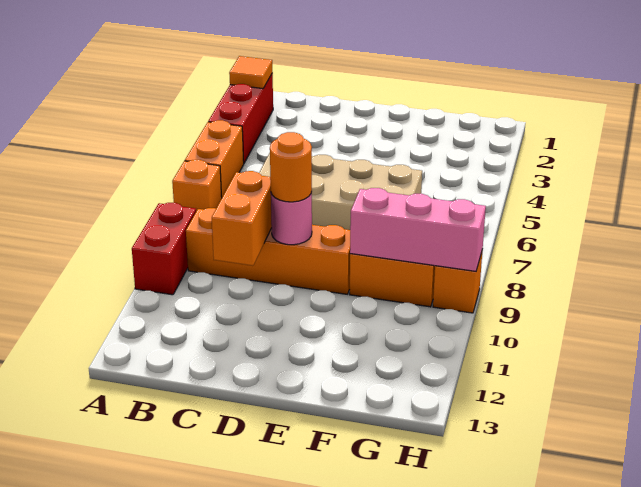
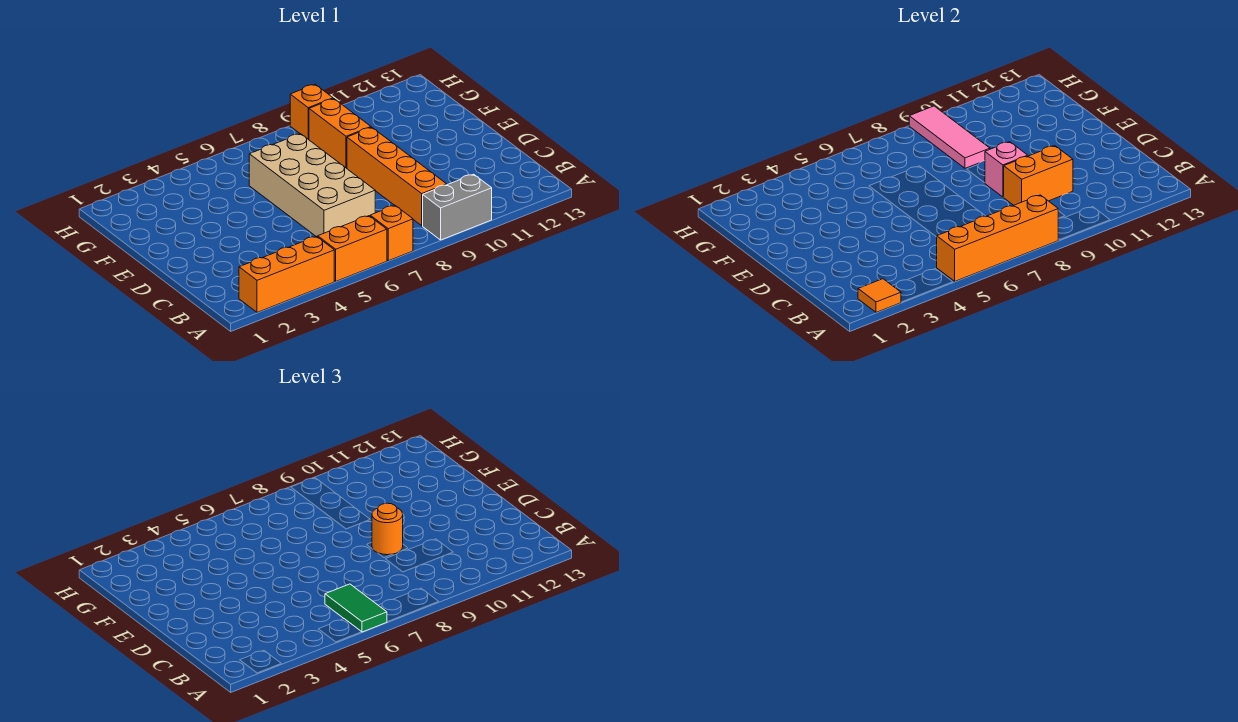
red 1x3 brick [208,73,273,163] -> orange 1x3 brick [239,236,334,312]
none -> orange 1x4 brick [937,195,1058,281]
none -> green 1x2 tile [325,584,387,632]
red 1x2 brick [132,203,196,295] -> grey 1x2 brick [423,174,492,240]
pink 1x1 round brick [271,192,312,245] -> pink 1x1 brick [985,142,1028,197]
pink 1x3 brick [350,188,486,271] -> pink 1x3 tile [909,106,990,168]

